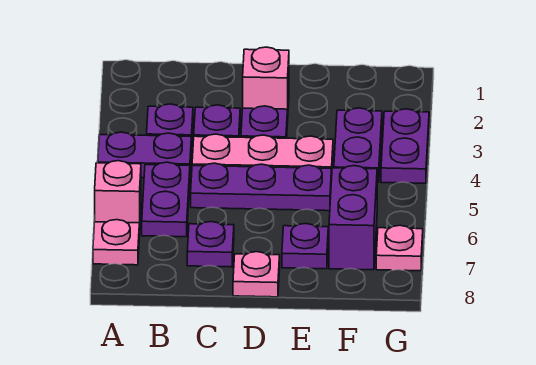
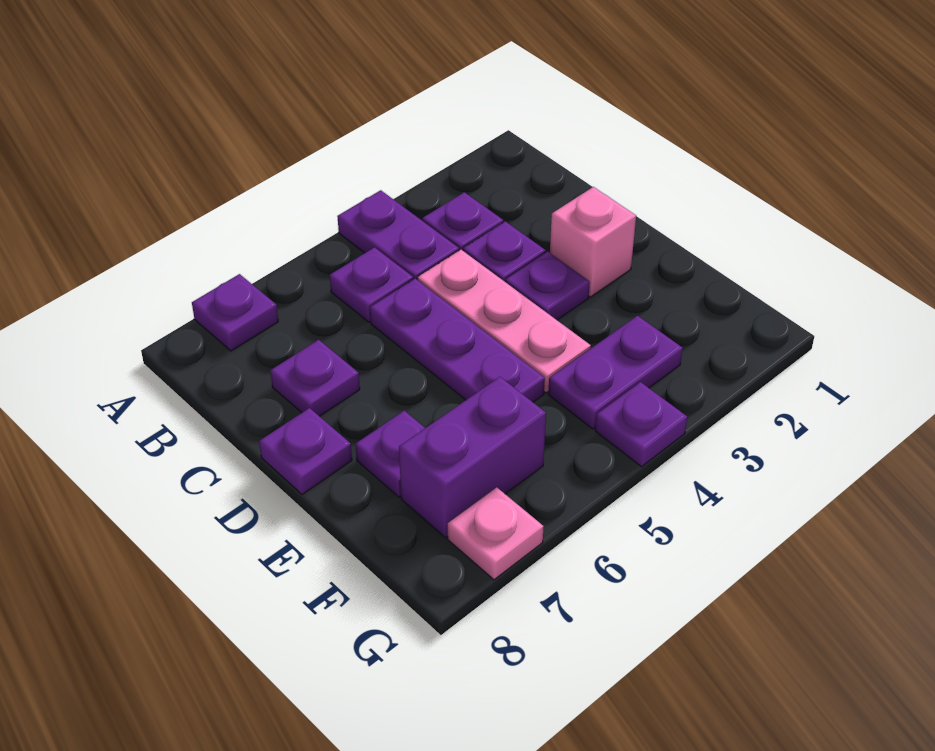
pink 1x1 brick [95,161,141,235] -> none
pink 1x1 plate [93,220,139,265] -> purple 1x1 plate [192,274,278,351]
purple 1x2 plate [142,162,190,237] -> purple 1x1 plate [330,247,413,322]
pink 1x1 plate [233,252,280,297] -> purple 1x1 plate [259,408,352,494]
purple 1x2 plate [381,109,429,183] -> purple 1x1 plate [595,382,687,467]

